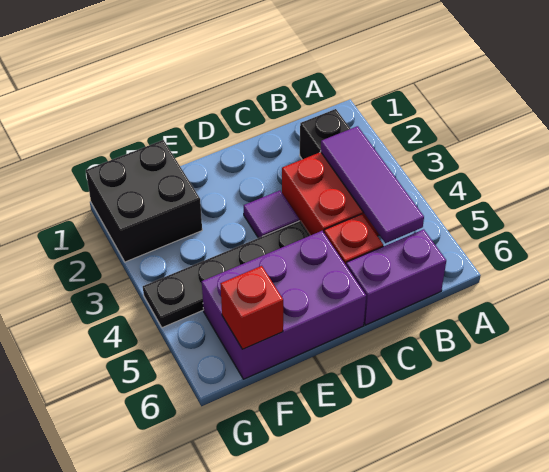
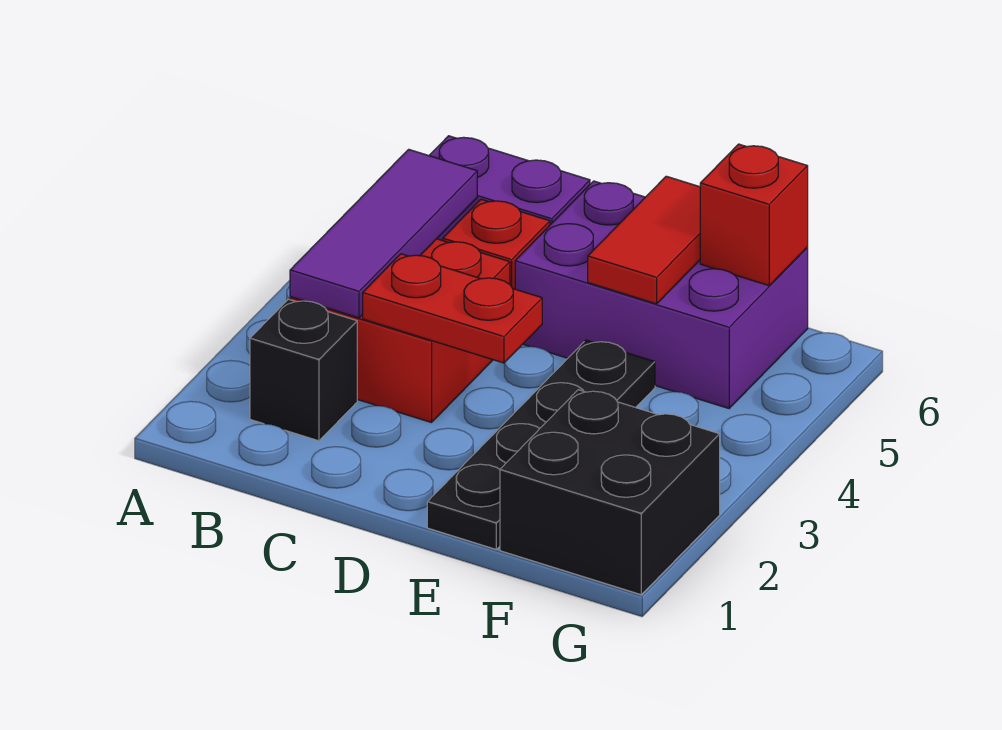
none -> red 1x2 plate [363,254,542,363]
purple 1x1 tile [244,191,299,238] -> none
black 1x4 plate [143,221,310,328] -> black 1x4 plate turned to [427,340,655,549]
none -> red 1x2 tile [588,176,700,304]

